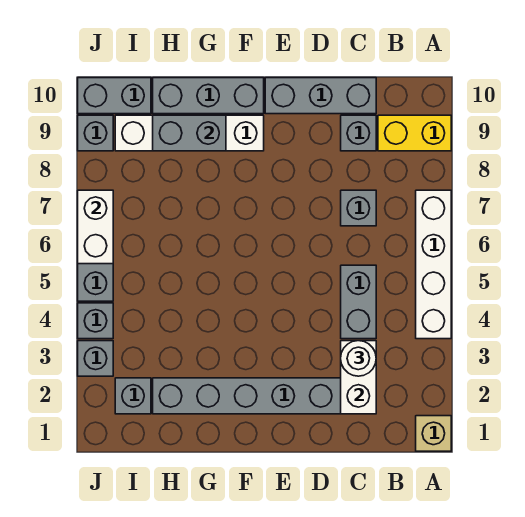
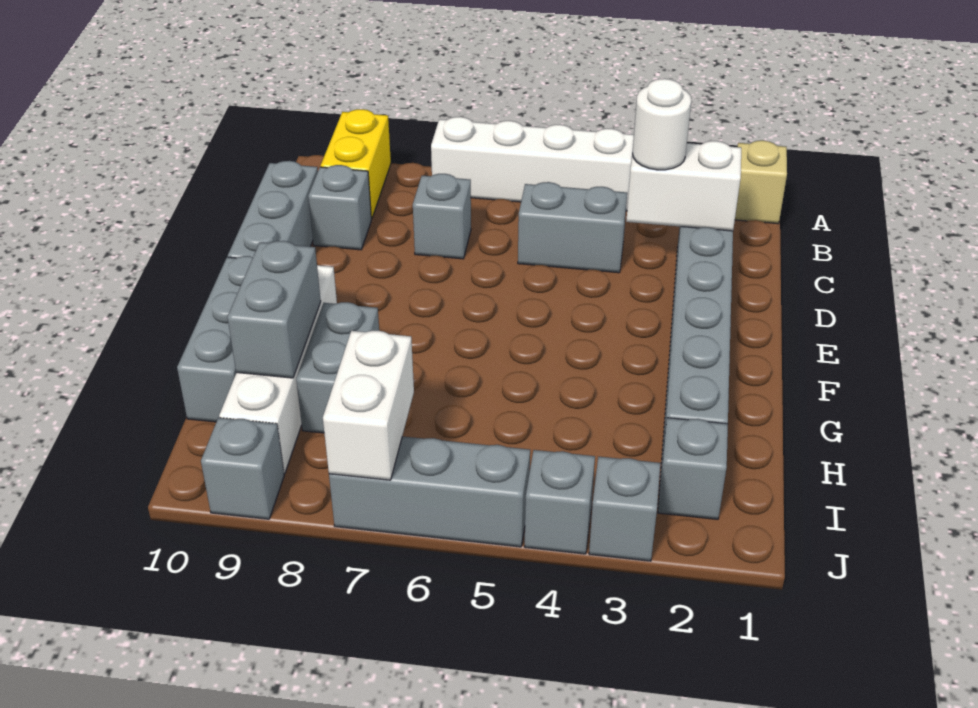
grey 1x2 brick [78,78,151,114] -> grey 1x2 brick moved to [296,302,379,433]
white 1x2 brick [78,190,113,264] -> white 1x2 brick turned to [323,331,414,480]

